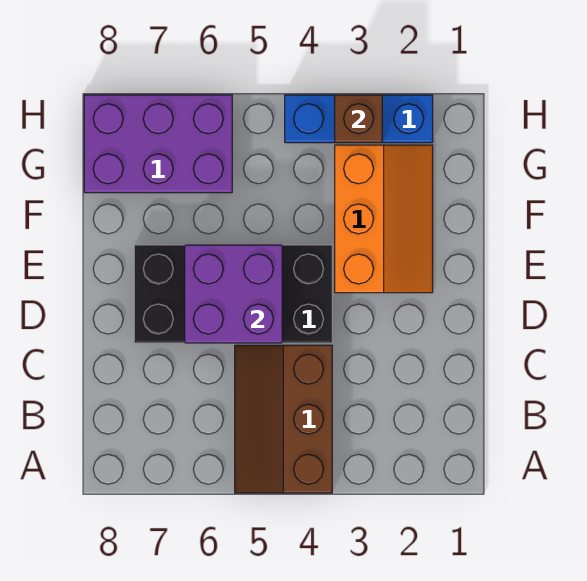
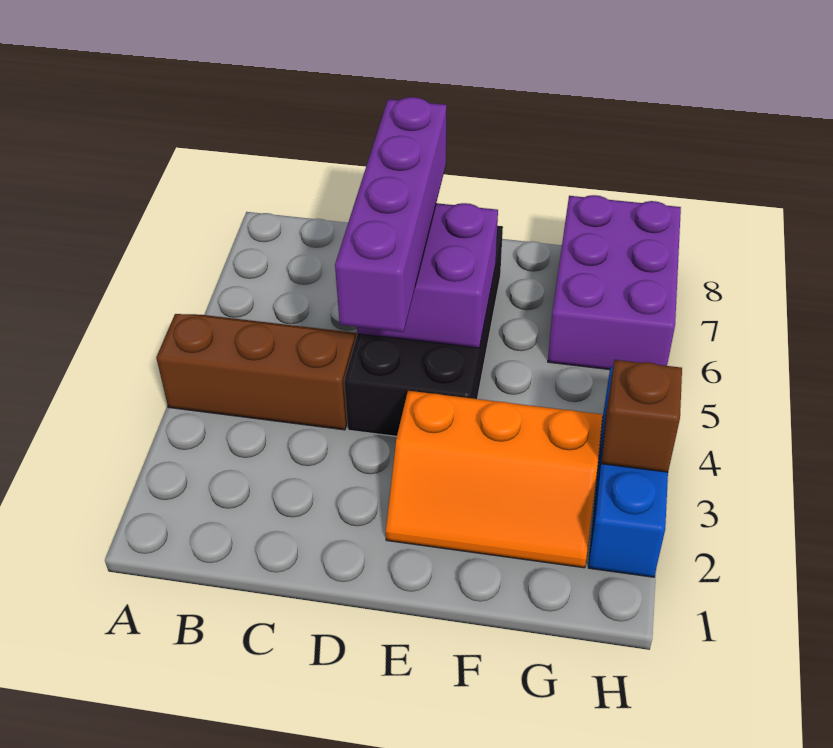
none -> purple 1x4 brick [335,97,447,332]

